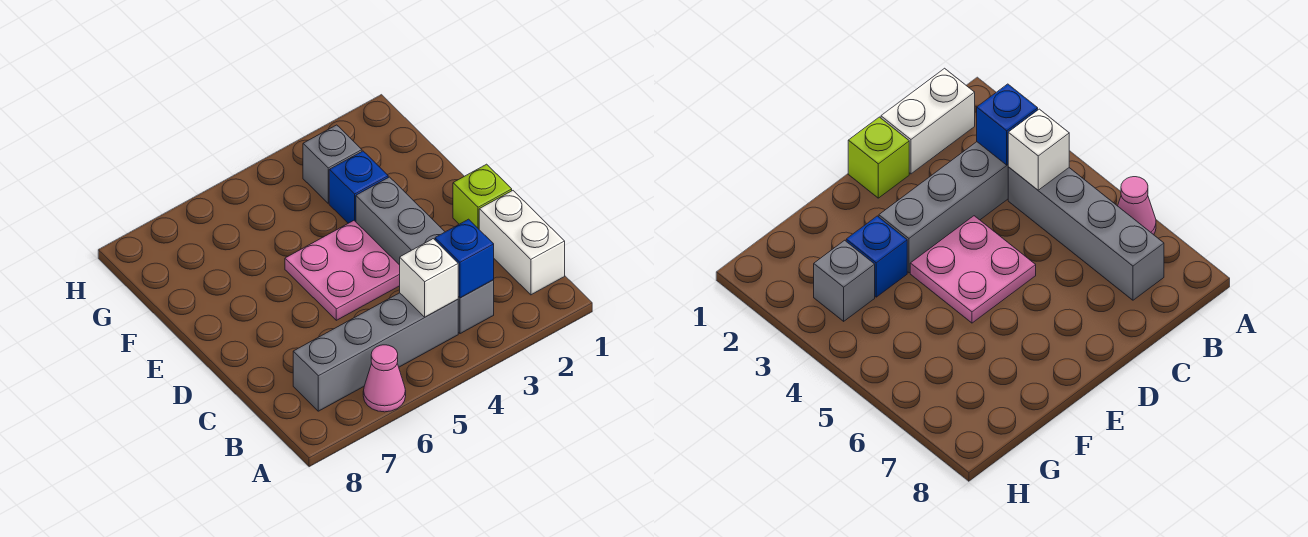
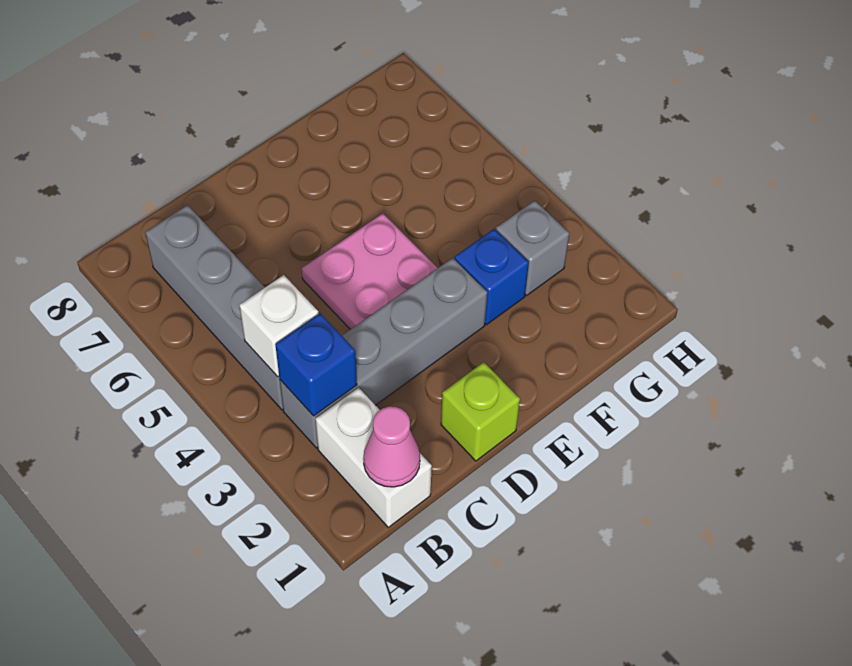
pink 1x1 cone [363,345,406,412] -> pink 1x1 cone moved to [363,406,420,487]
white 1x2 brick [479,191,565,295] -> white 1x2 brick turned to [315,388,432,527]

